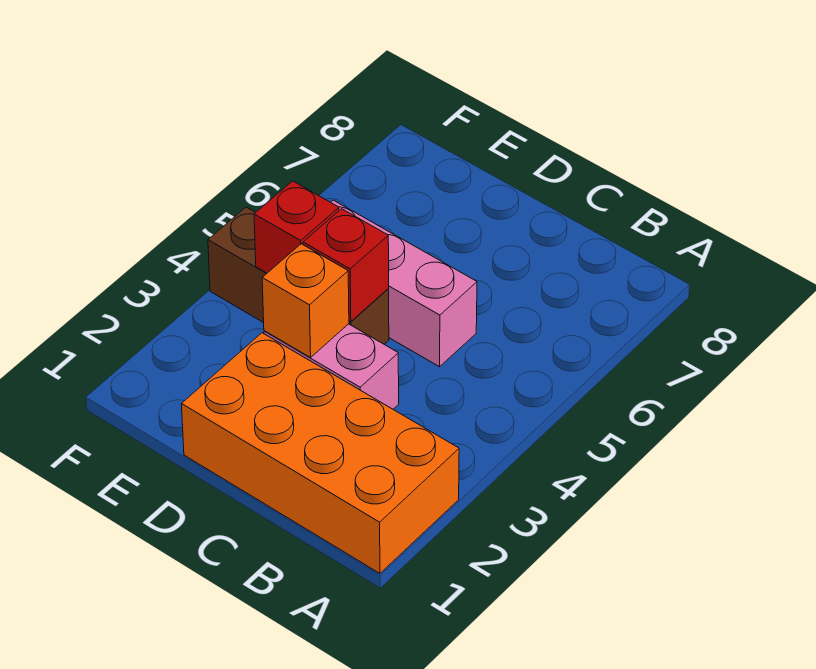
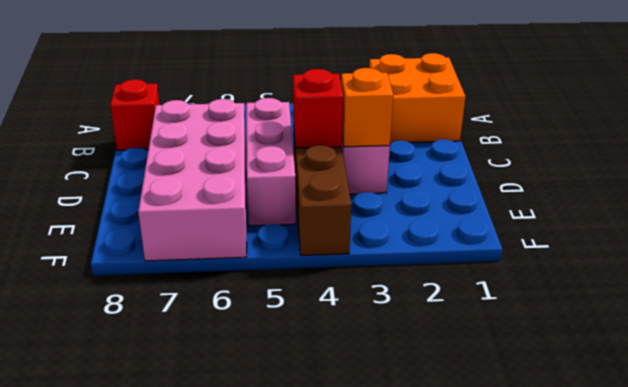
orange 2x4 brick [182,333,459,573] -> orange 2x2 brick [369,53,466,143]
none -> pink 2x4 brick [138,99,247,261]
red 1x1 brick [254,181,339,273] -> red 1x1 brick moved to [110,80,159,150]

